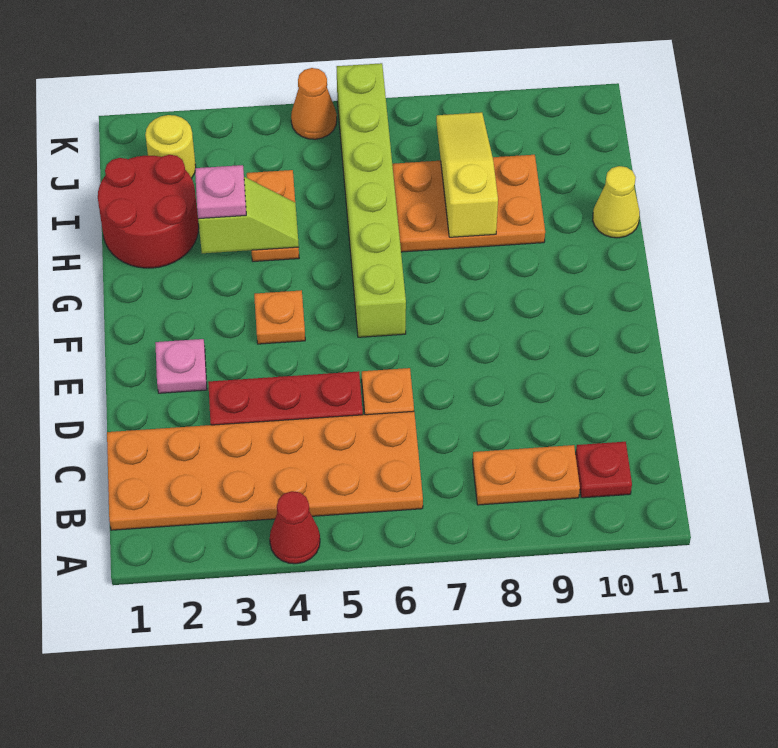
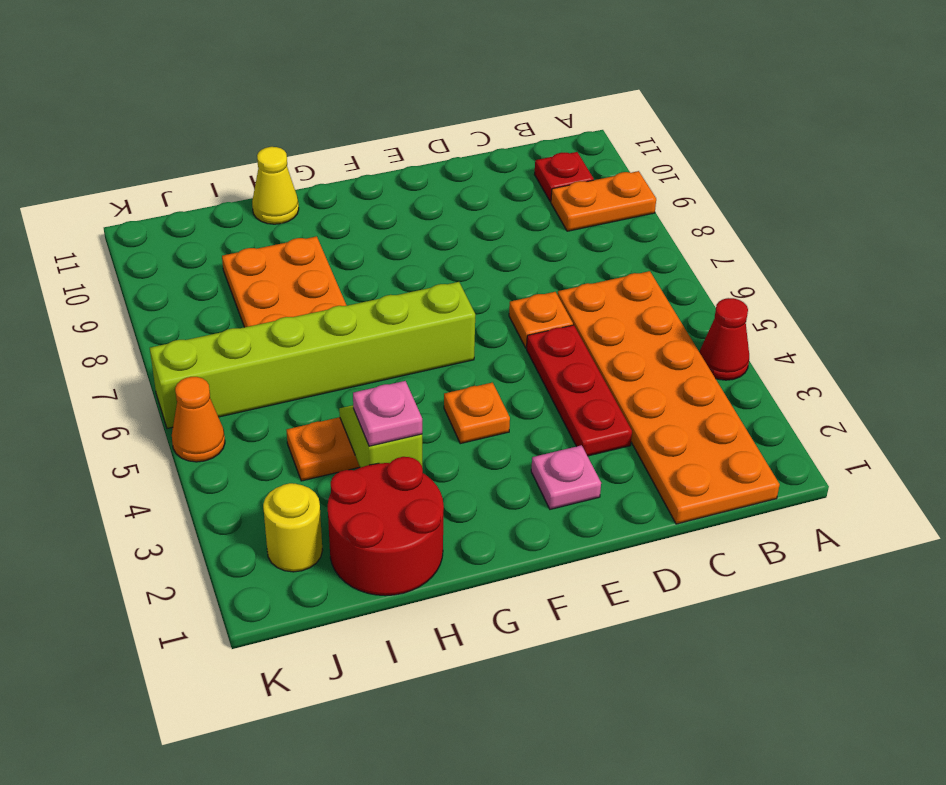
orange 1x2 plate [473,445,580,505] -> orange 1x2 plate turned to [551,171,656,231]
yellow 1x3 slope [436,112,498,237] -> none

